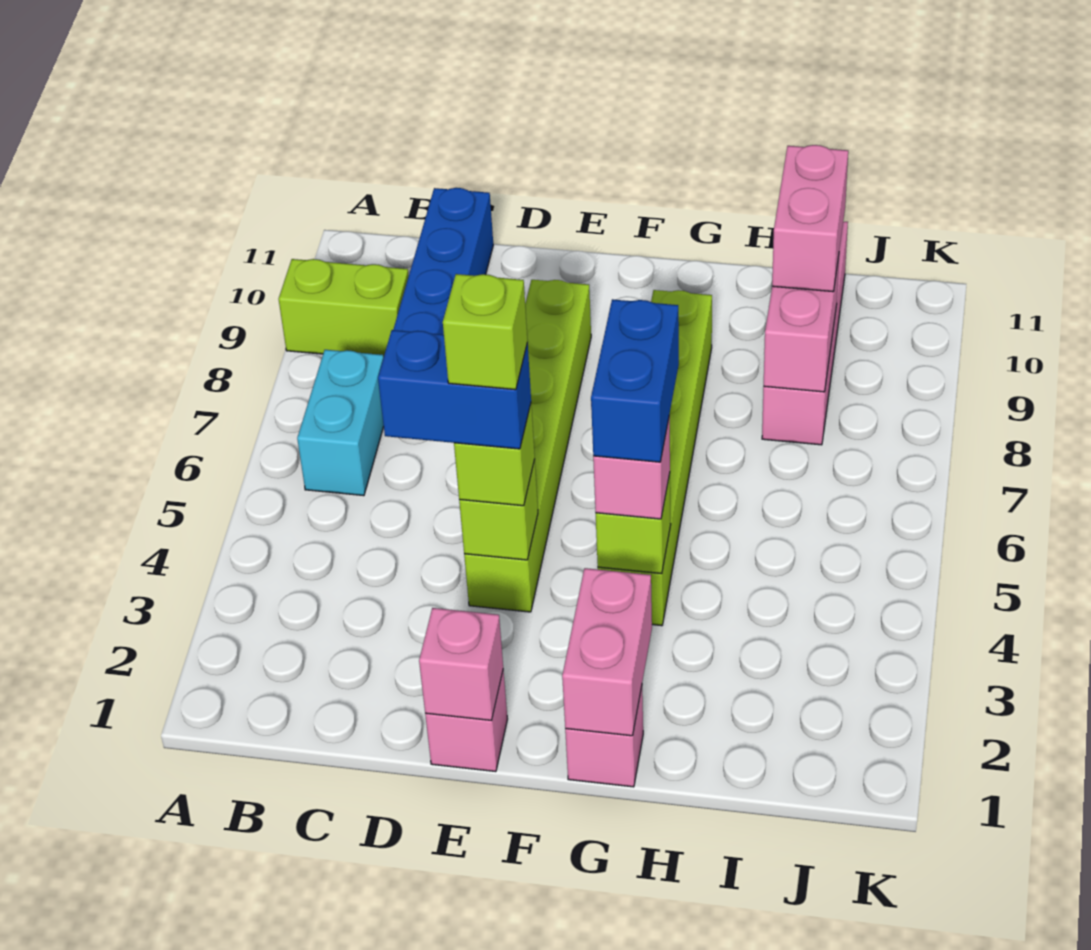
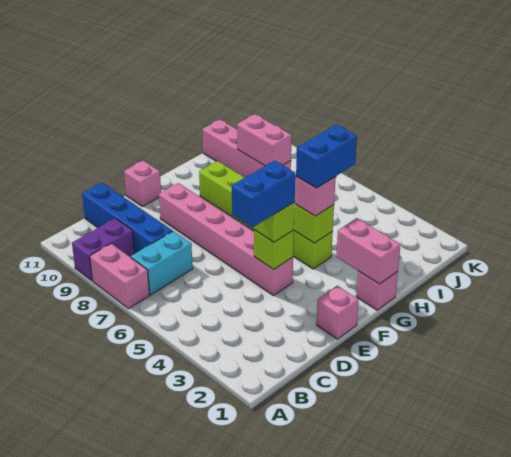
lime 1x2 brick [279,259,409,358] -> purple 1x2 brick [72,218,134,281]
cyan 1x2 brick [297,350,384,496] -> cyan 1x2 brick turned to [131,231,193,295]
pink 1x1 brick [419,608,503,720] -> pink 1x1 brick moved to [124,161,161,206]
lime 1x6 brick [464,280,591,612] -> pink 1x6 brick [159,183,293,295]
lime 1x1 brick [443,274,528,390] -> none
blue 1x2 brick [591,299,679,462] -> blue 1x2 brick turned to [296,125,357,188]
pink 1x2 brick [772,145,848,292] -> pink 1x2 brick moved to [90,244,150,309]

